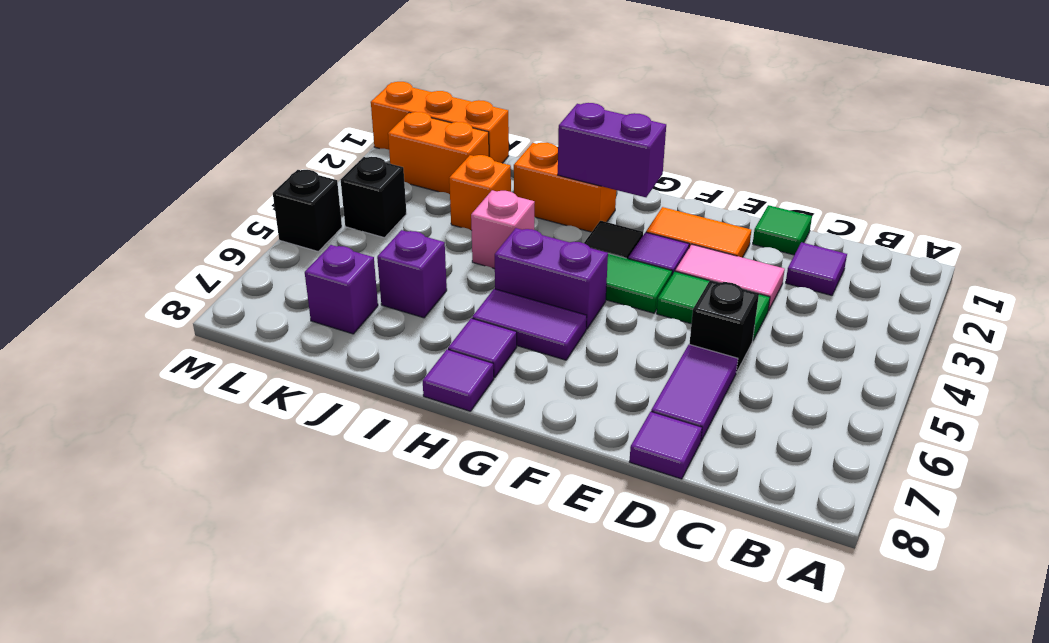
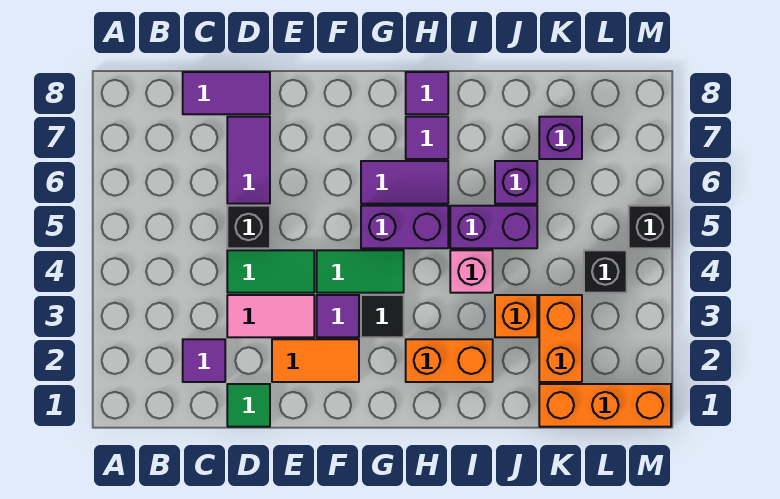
purple 1x1 tile [629,412,702,479] -> purple 1x2 tile [183,72,270,114]
purple 1x2 brick [558,103,666,197] -> purple 1x2 brick moved to [450,206,537,248]
orange 1x2 brick [388,112,489,194] -> orange 1x2 brick turned to [539,295,582,382]

